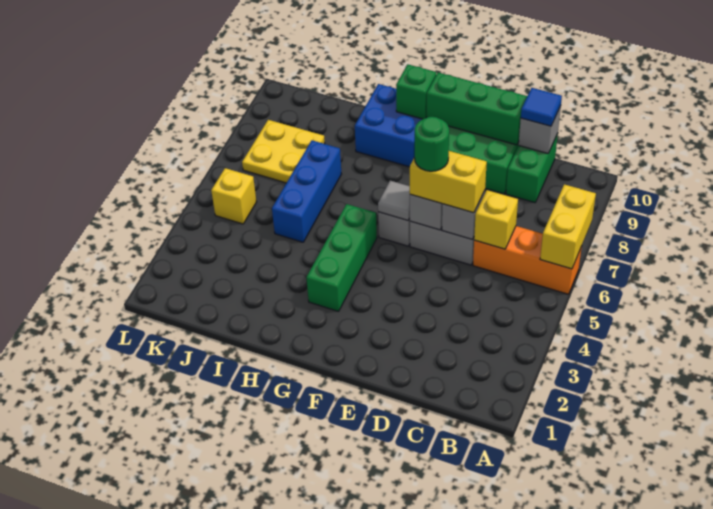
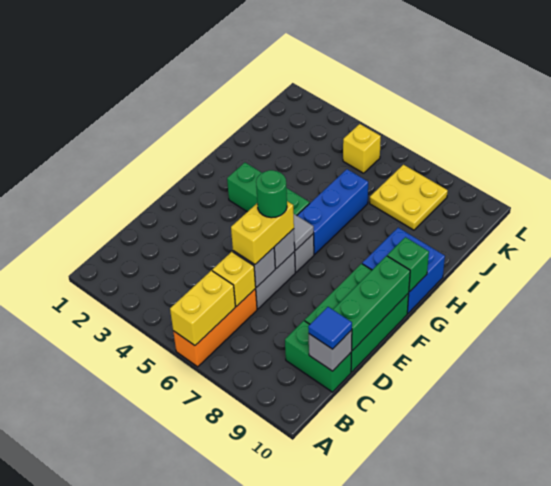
yellow 1x2 brick [540,184,596,269] -> yellow 1x2 brick turned to [170,271,235,346]
blue 1x3 brick [272,140,341,242] -> blue 1x3 brick turned to [297,169,368,254]

